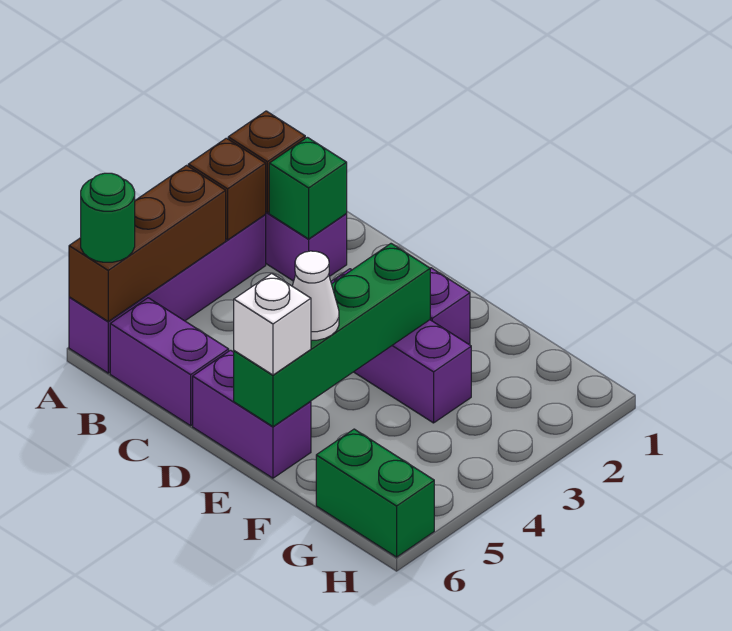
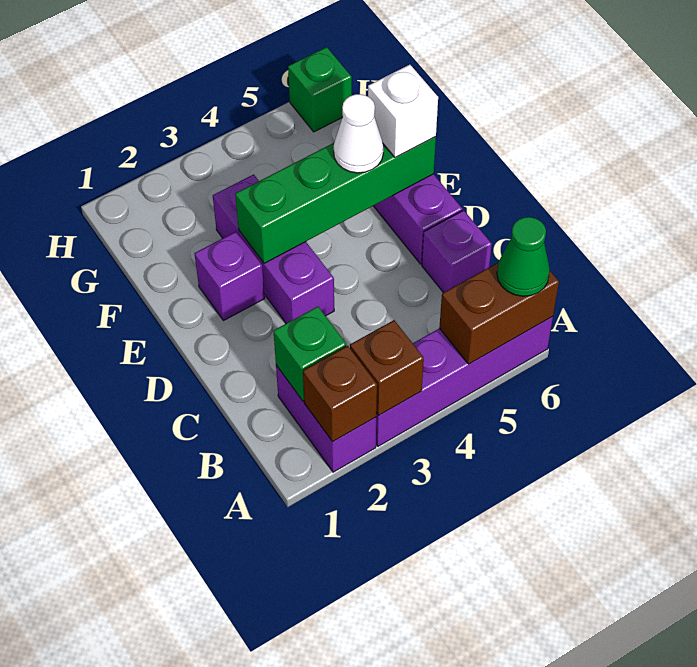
brown 1x3 brick [69,166,226,321] -> brown 1x2 brick [439,262,559,364]
green 1x1 round brick [81,173,135,262] -> green 1x1 cone [497,217,550,296]
purple 1x2 brick [110,298,229,426] -> purple 1x1 brick [422,210,492,293]
green 1x2 brick [316,429,434,557] -> green 1x1 brick [288,47,352,132]

